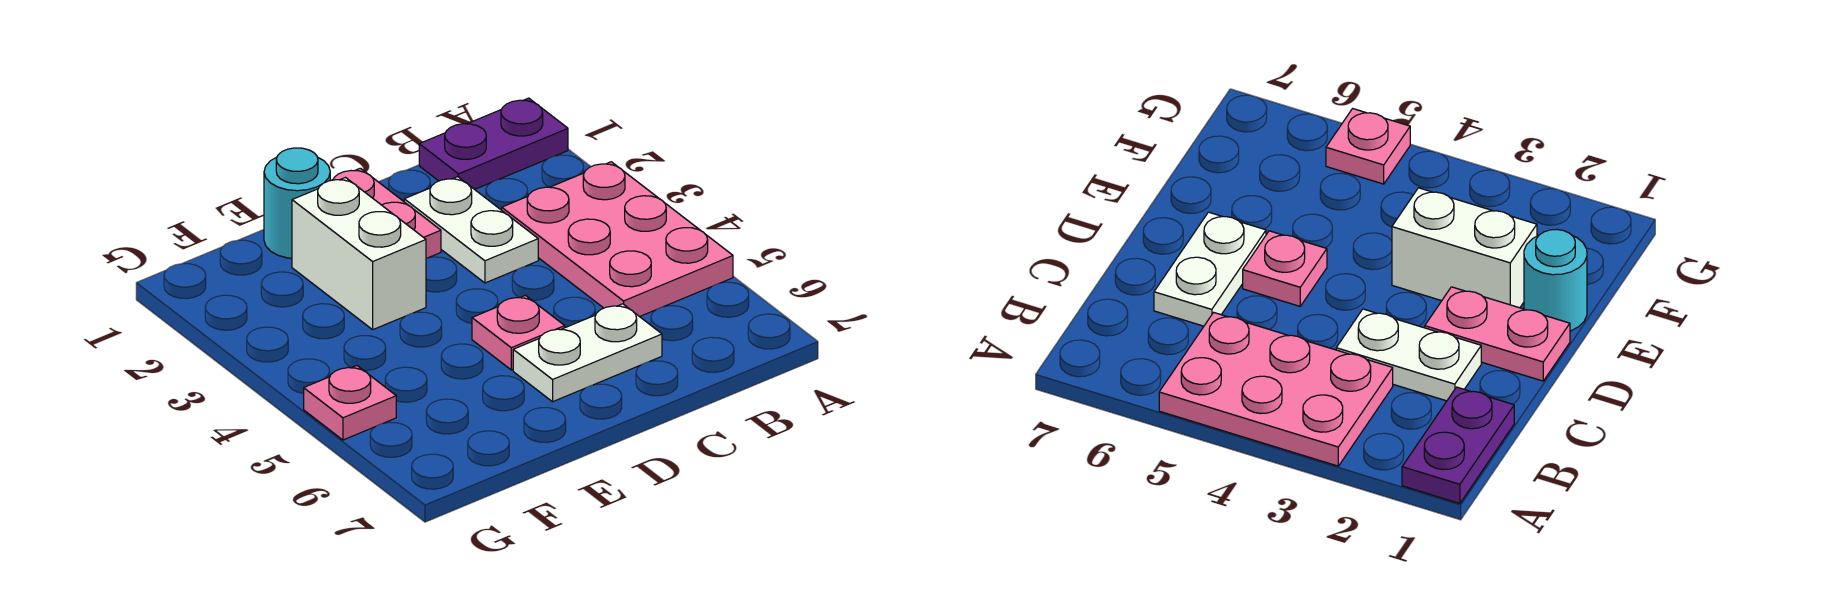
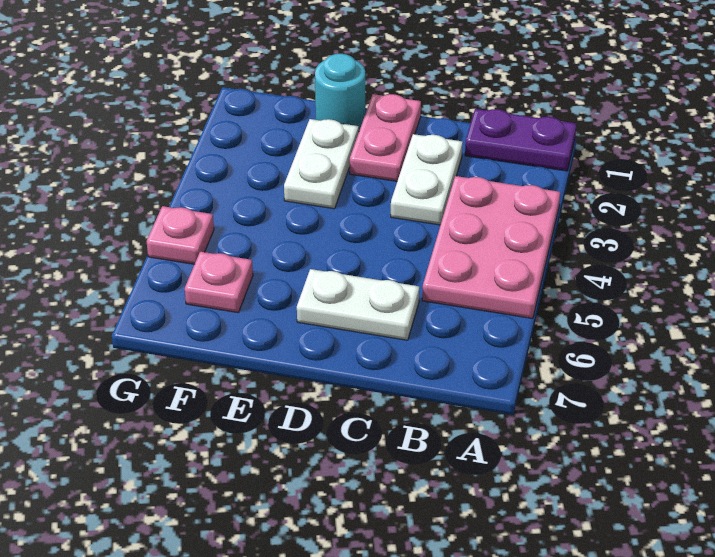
pink 1x1 plate [472,295,565,370] -> pink 1x1 plate moved to [185,252,253,313]
white 1x2 brick [292,178,426,330] -> white 1x2 plate [284,119,359,209]

